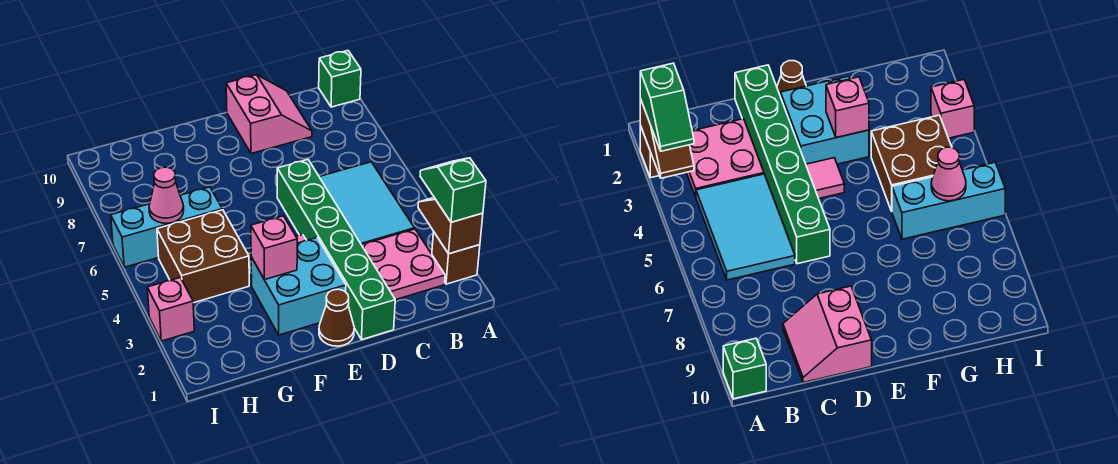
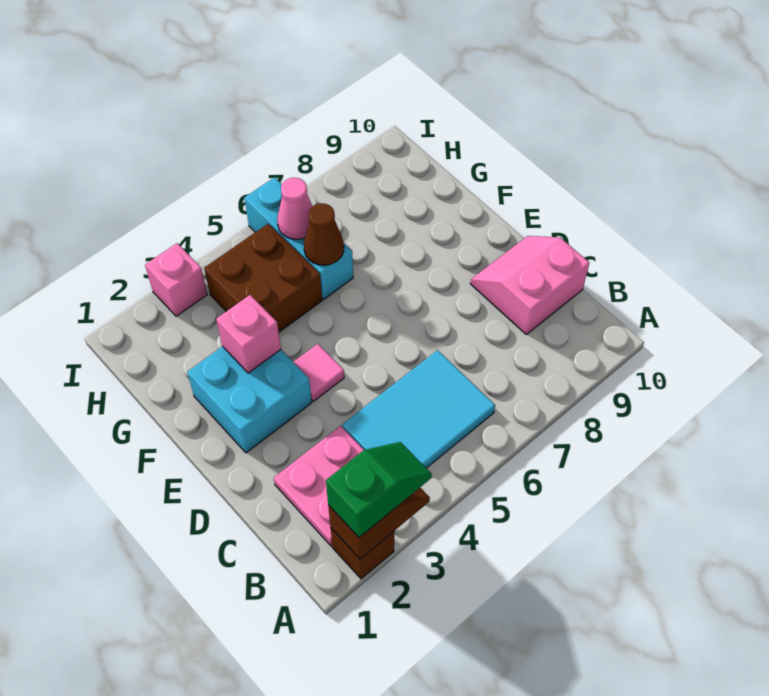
green 1x1 brick [319,51,361,107] -> none
pink 2x2 slope [226,75,312,154] -> pink 2x2 slope turned to [470,236,590,334]
green 1x6 brick [277,160,395,340] -> none
brown 1x1 cone [319,289,354,346] -> brown 1x1 cone moved to [304,203,344,265]

